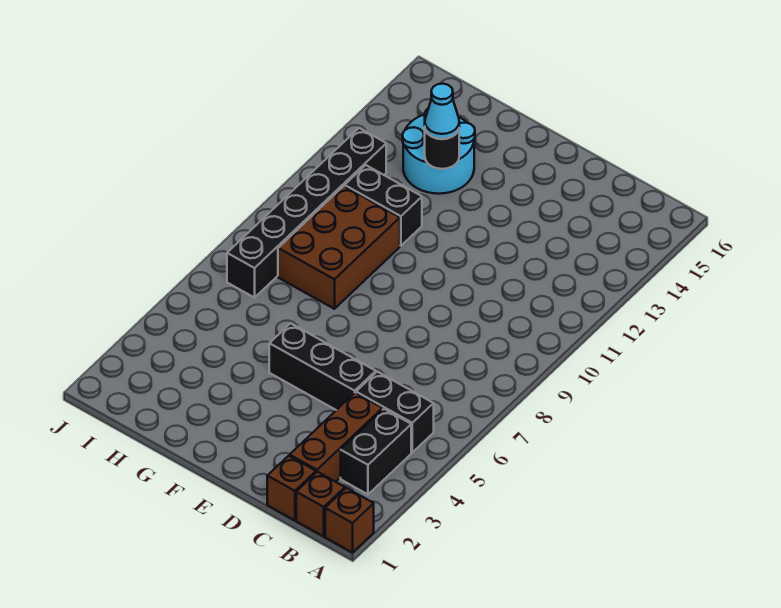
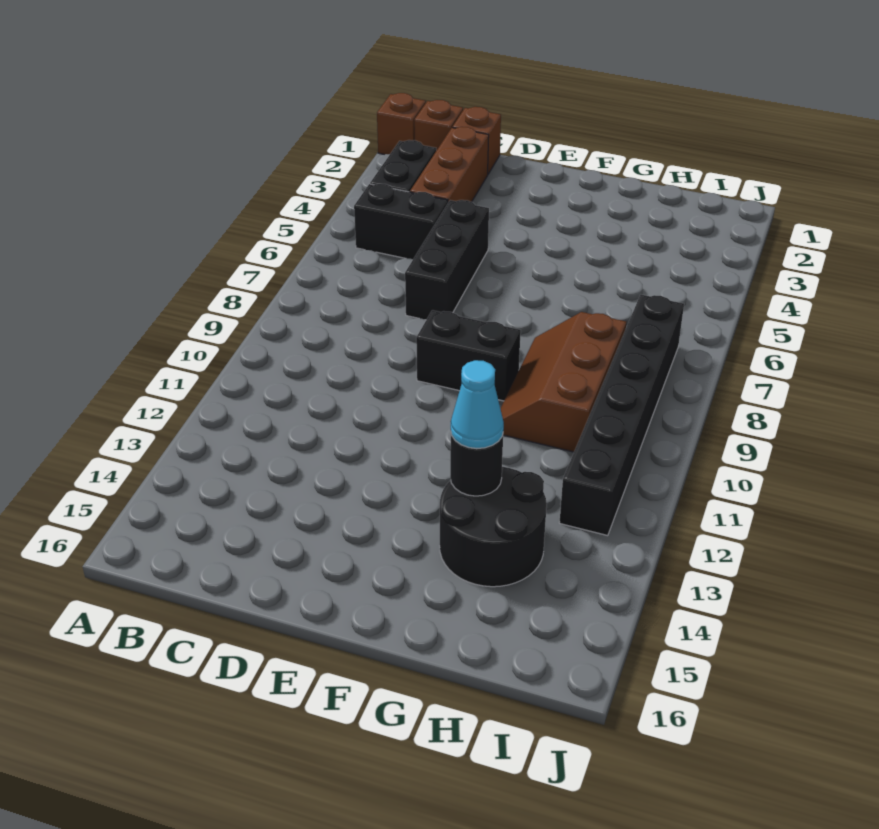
black 1x3 brick [269,323,376,410] -> black 1x3 brick turned to [405,200,489,320]
brown 2x3 brick [278,186,400,309] -> brown 2x3 slope [500,312,626,452]
black 1x2 brick [345,165,422,246] -> black 1x2 brick moved to [416,310,521,401]
cyan 2x2 round brick [402,109,475,194] -> black 2x2 round brick [440,467,547,587]

